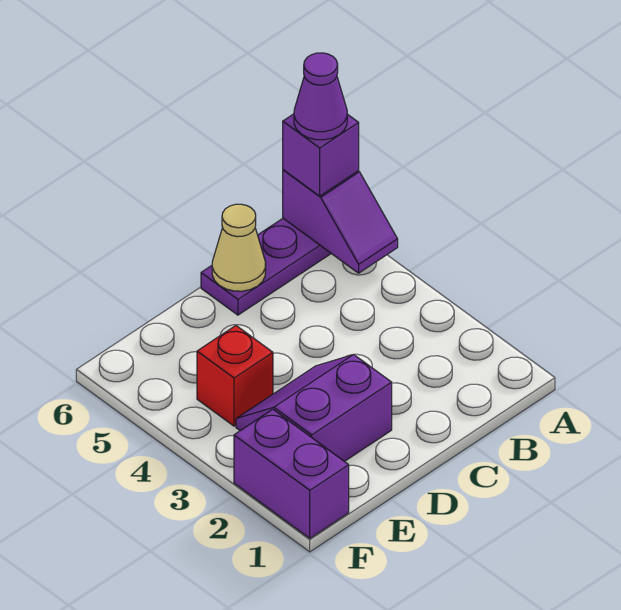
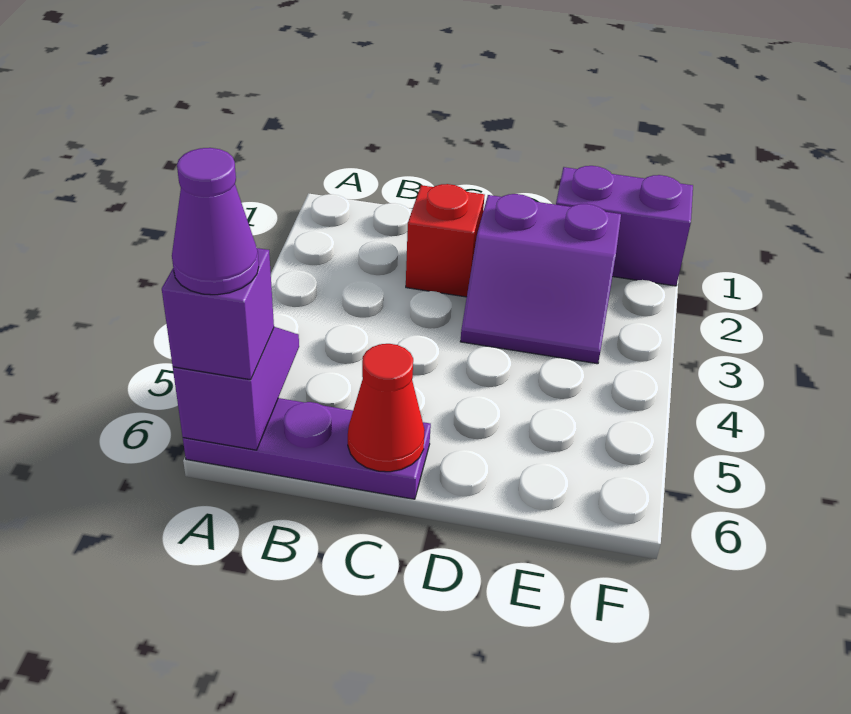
tan 1x1 cone [212,204,266,291] -> red 1x1 cone [348,344,425,472]
red 1x1 brick [197,326,273,426] -> red 1x1 brick moved to [406,184,485,297]
purple 1x2 brick [234,409,349,538] -> purple 1x2 brick turned to [556,166,693,286]

